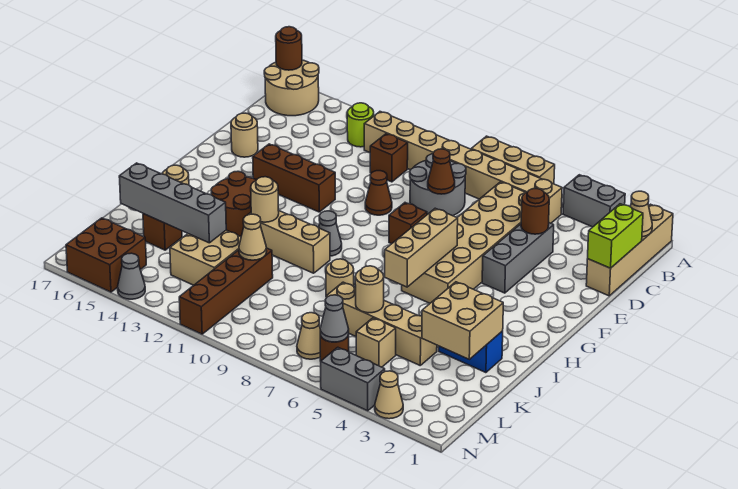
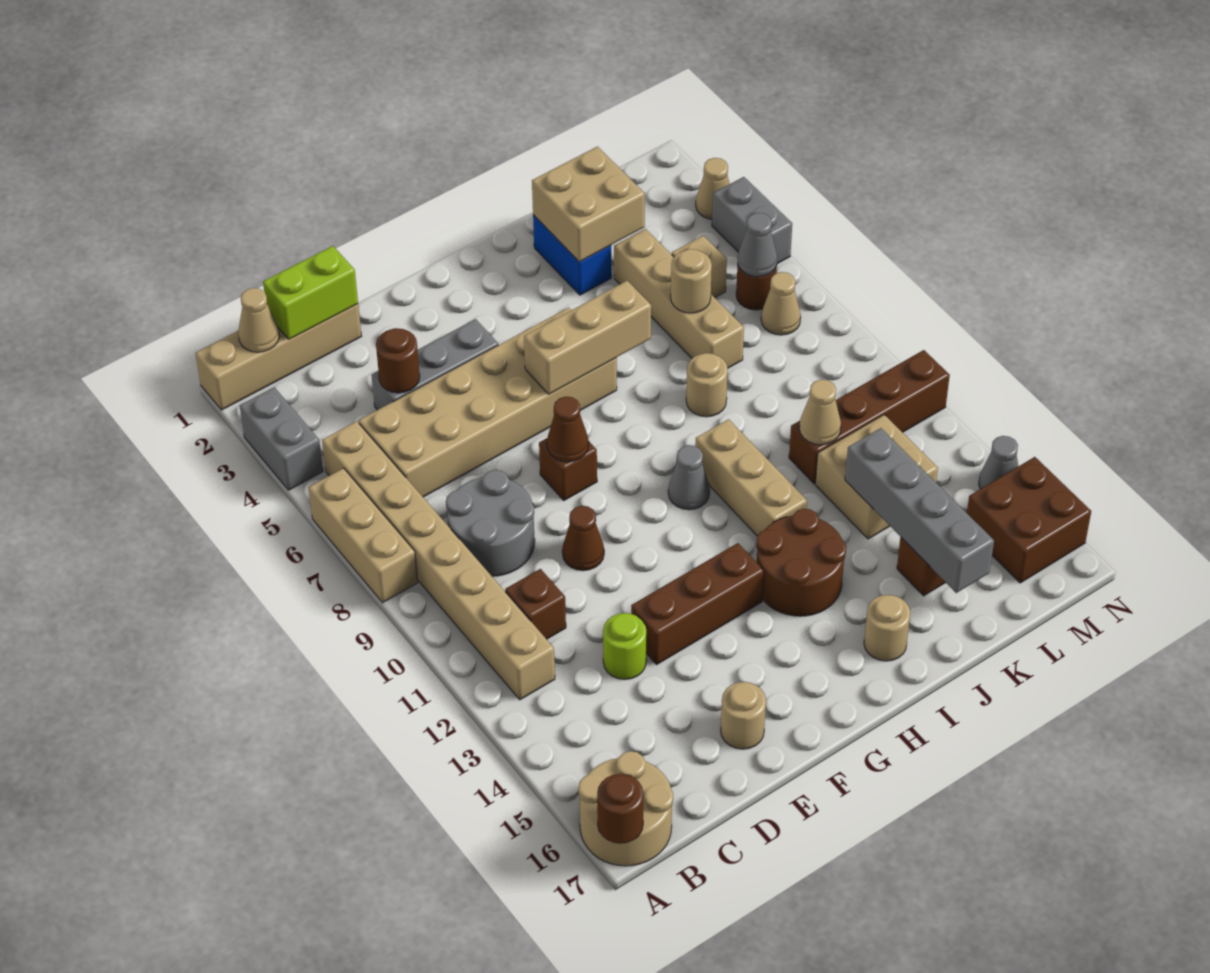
lime 1x1 round brick [347,103,374,147] -> lime 1x1 round brick moved to [603,613,646,679]
brown 1x1 cone [428,149,455,194] -> brown 1x1 cone moved to [547,397,589,462]
brown 1x3 brick [253,144,335,212] -> brown 1x3 brick turned to [631,543,764,664]
tan 1x1 round brick [251,177,279,222] -> none

